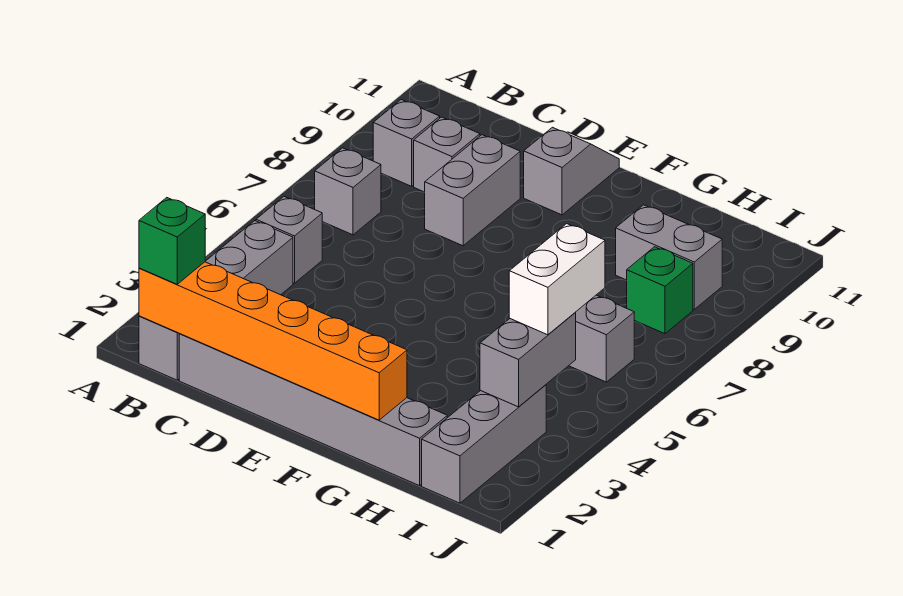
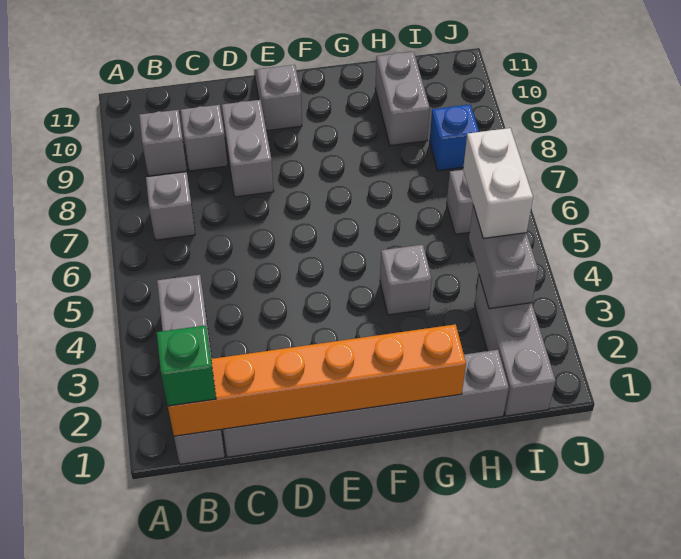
grey 1x1 brick [256,197,322,283] -> grey 1x1 brick moved to [380,245,432,315]
grey 1x2 brick [616,205,722,309] -> grey 1x2 brick turned to [375,52,430,146]
green 1x1 brick [627,247,693,334] -> blue 1x1 brick [430,105,479,171]

